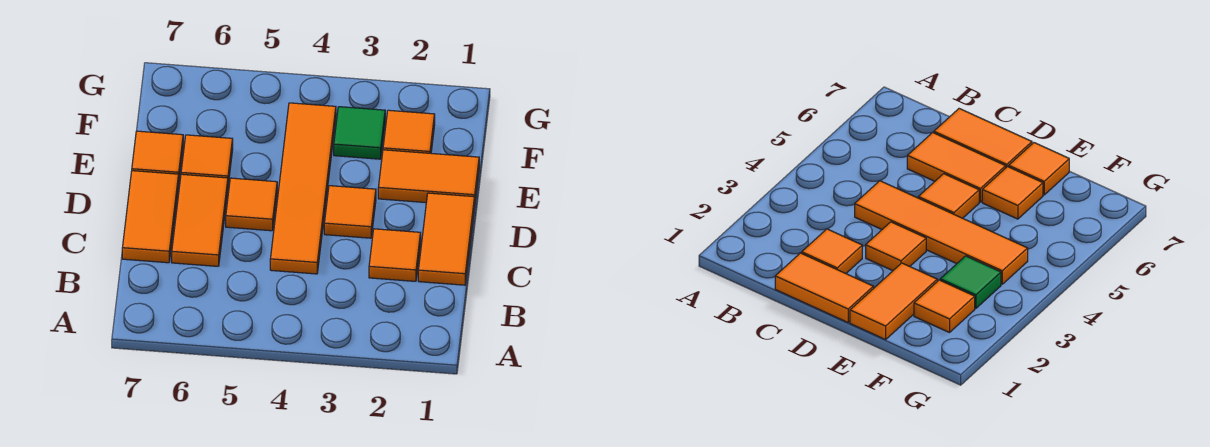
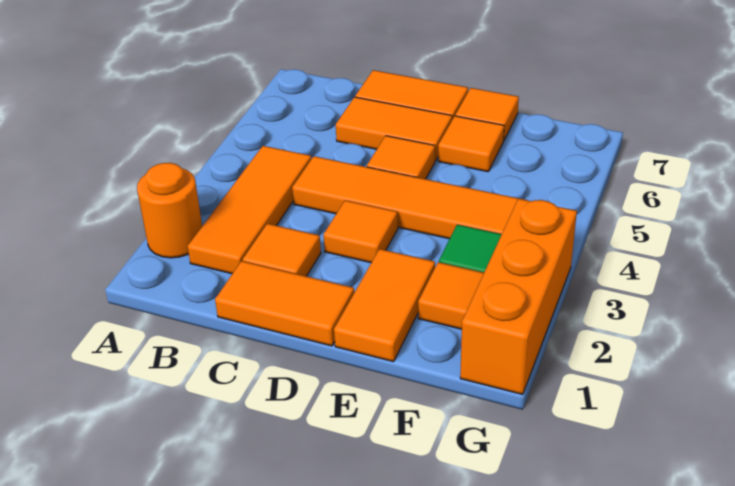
none -> orange 1x1 round brick [137,163,202,258]
none -> orange 1x3 tile [188,146,311,274]
none -> orange 1x3 brick [460,199,577,394]

